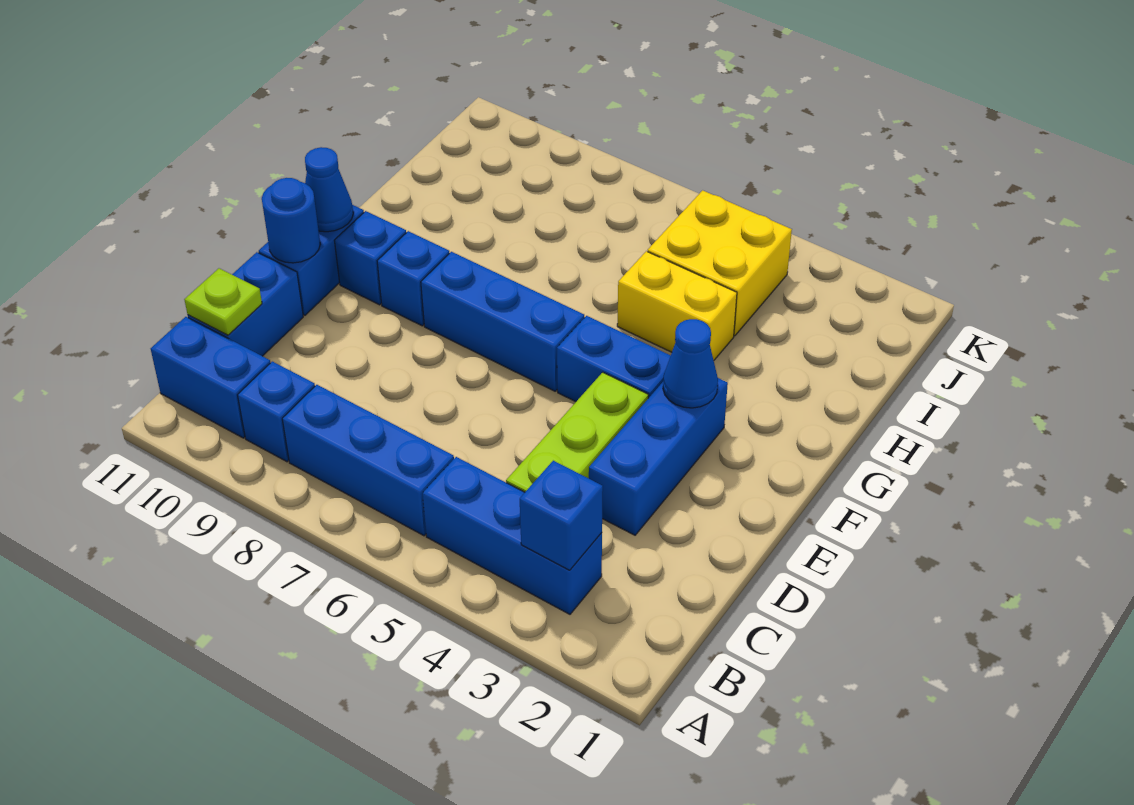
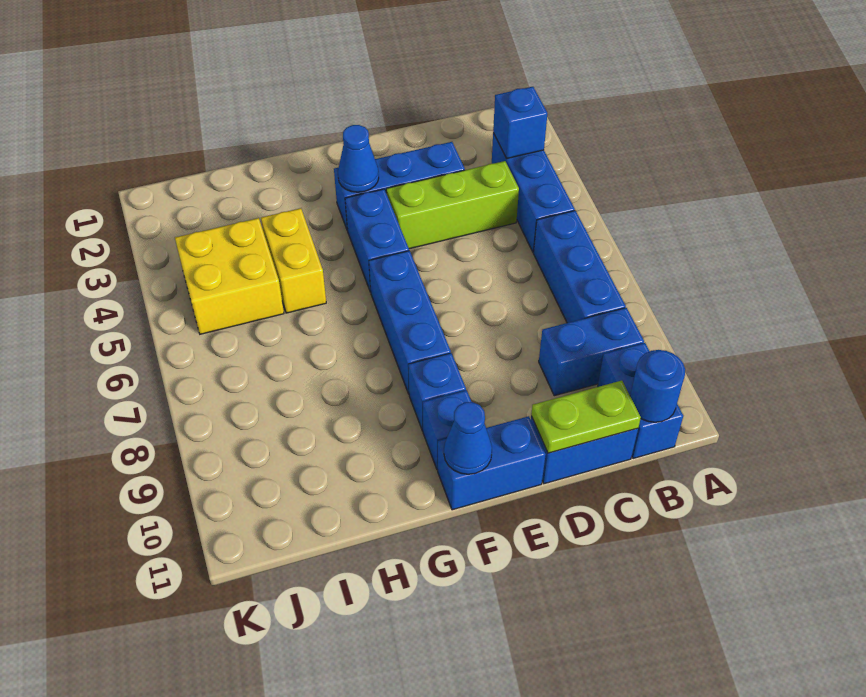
blue 1x1 brick [238,361,315,462] -> blue 1x2 brick [539,308,644,396]
lime 1x1 plate [184,268,262,335] -> lime 1x2 plate [531,381,641,453]
blue 1x1 round brick [262,178,320,263] -> blue 1x1 round brick moved to [630,350,685,422]

